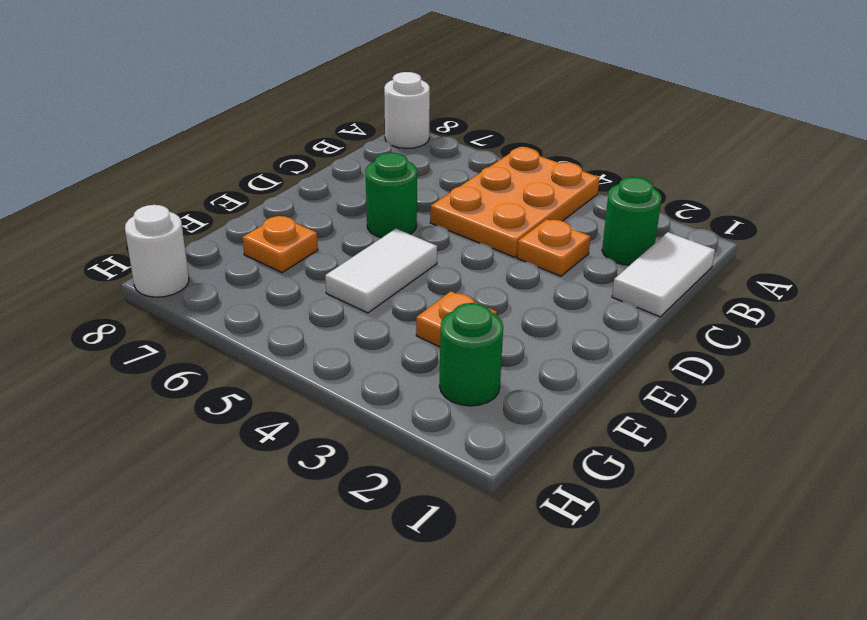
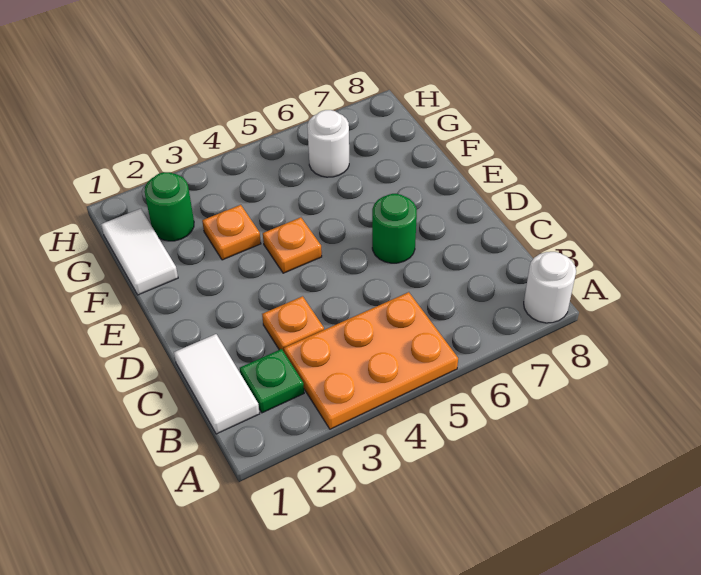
orange 2x3 plate [430,147,599,257] -> orange 2x3 plate turned to [284,292,458,429]
green 1x1 round brick [602,177,661,265] -> green 1x1 plate [240,349,304,413]
white 1x2 tile [325,229,437,313] -> white 1x2 tile moved to [101,209,178,295]
orange 1x1 plate [242,216,318,272] -> orange 1x1 plate moved to [263,217,322,273]
white 1x1 round brick [125,205,189,297] -> white 1x1 round brick moved to [307,110,349,177]

